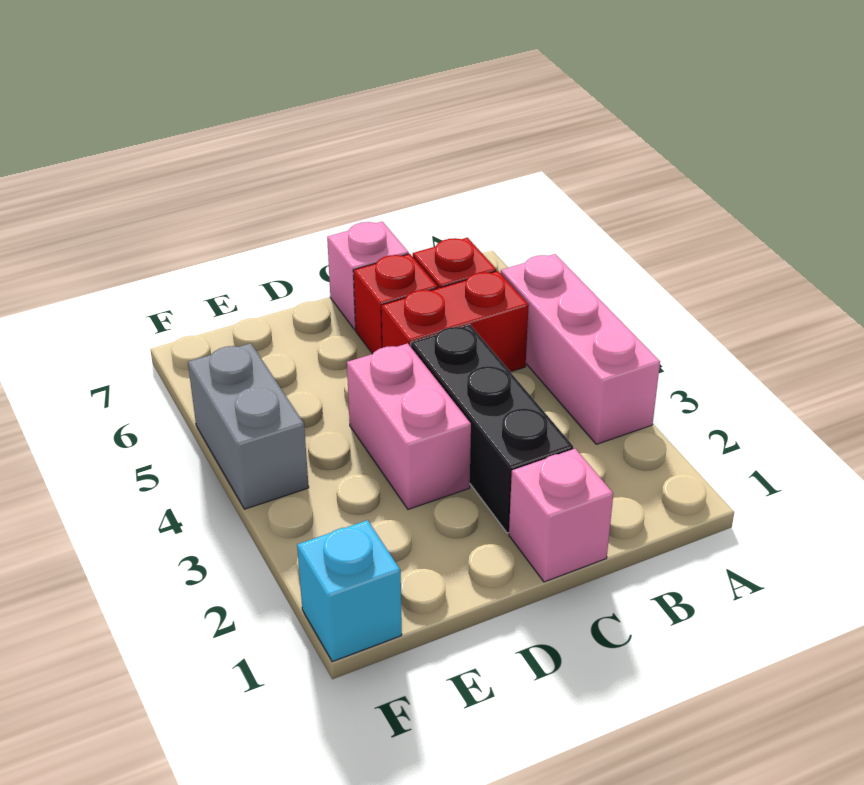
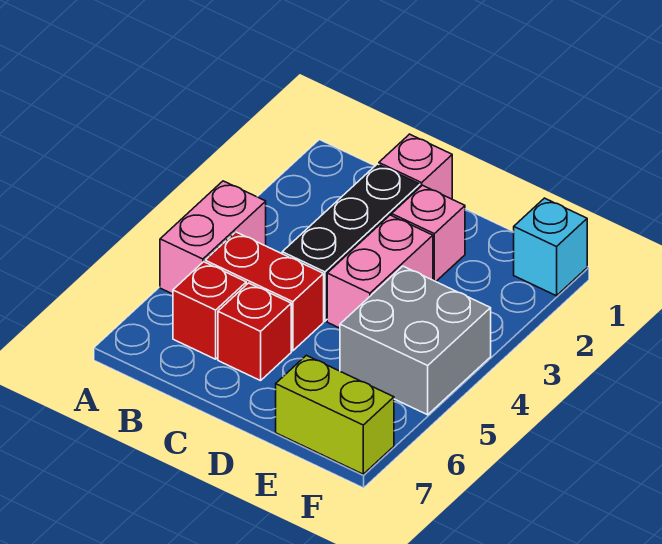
pink 1x3 brick [501,254,660,444] -> pink 1x2 brick [160,181,266,294]
pink 1x1 brick [327,222,409,330] -> pink 1x1 brick moved to [392,185,465,282]
none -> lime 1x2 brick [276,355,394,474]
grey 1x2 brick [188,343,309,509] -> grey 2x2 brick [340,266,491,415]

